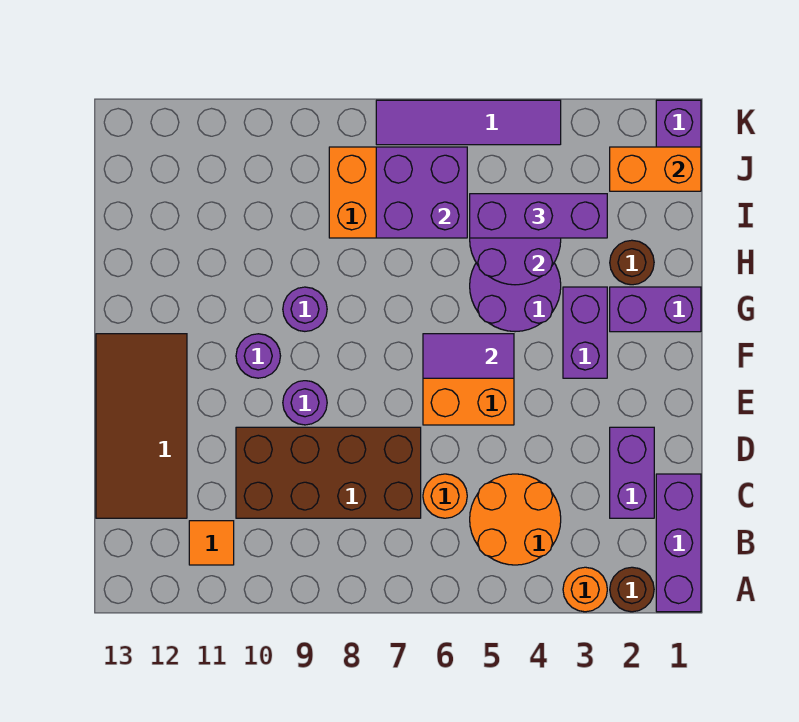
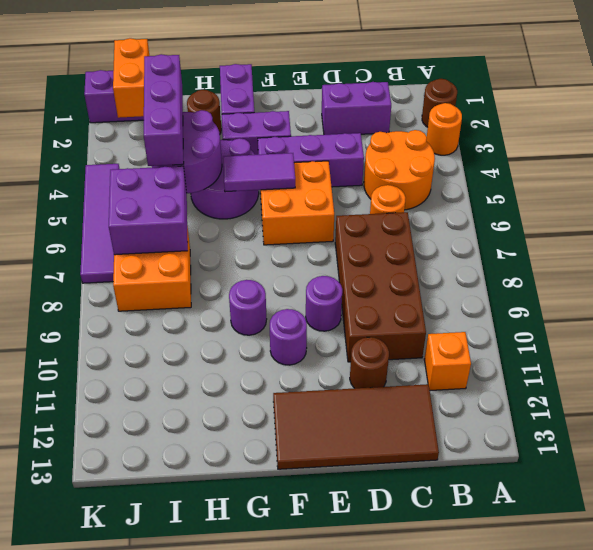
purple 1x3 brick [656,474,701,612] -> purple 1x3 brick moved to [258,133,364,187]
orange 1x1 tile [189,521,234,565] -> orange 1x1 brick [424,332,471,391]
none -> brown 1x1 round brick [350,337,389,388]
purple 1x2 tile [423,334,514,378] -> purple 1x2 tile turned to [223,153,295,192]

